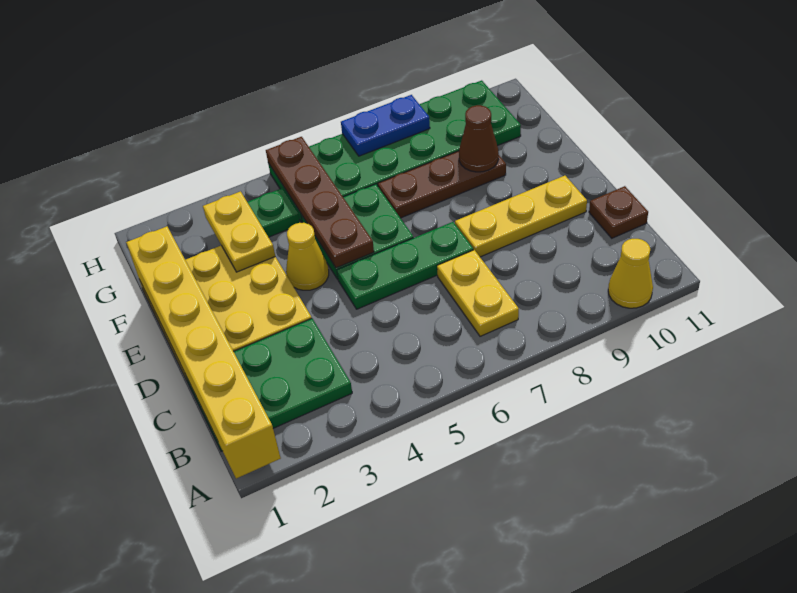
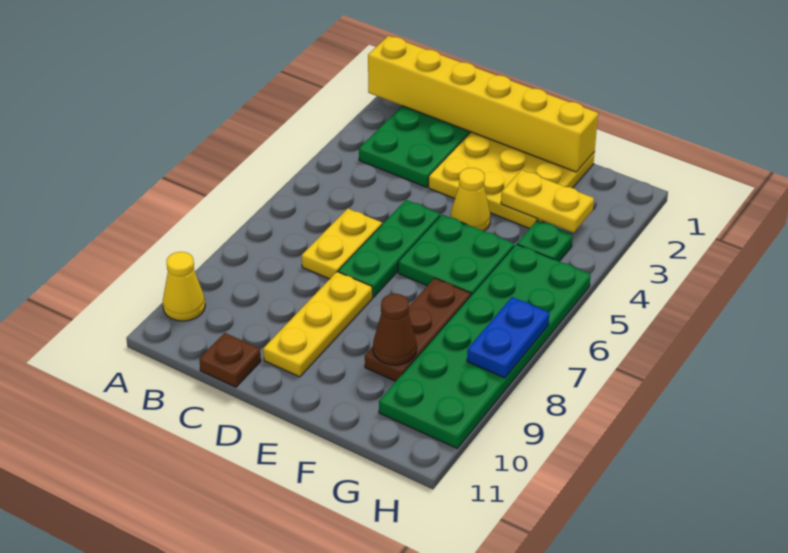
yellow 1x2 plate [437,250,519,336] -> yellow 1x2 plate turned to [302,209,382,279]
brown 1x4 plate [266,137,374,268] -> none

